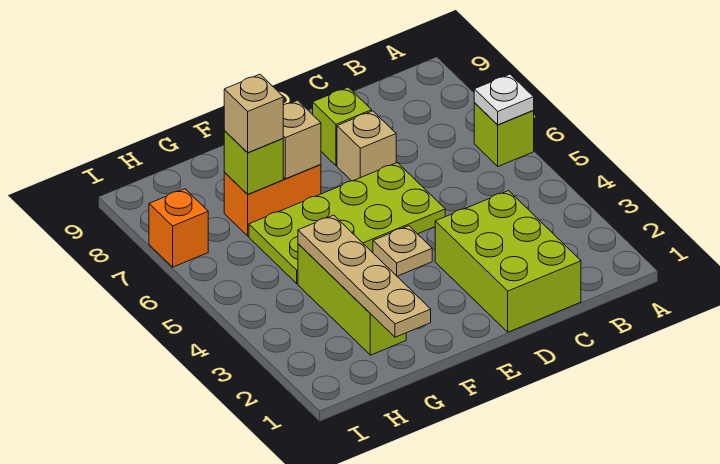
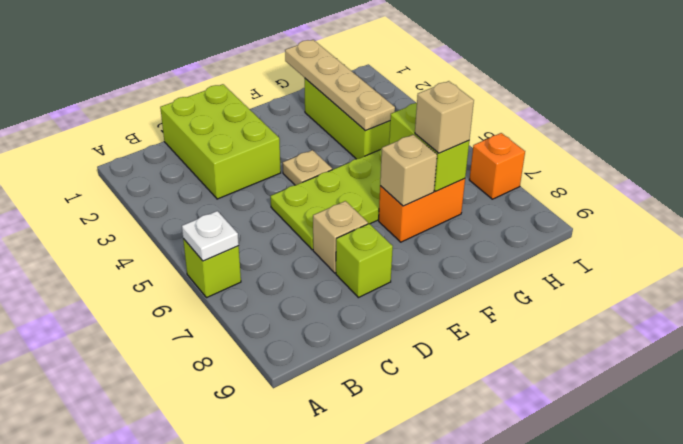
lime 1x1 brick [224,131,283,194] -> lime 1x2 brick [389,103,469,191]

